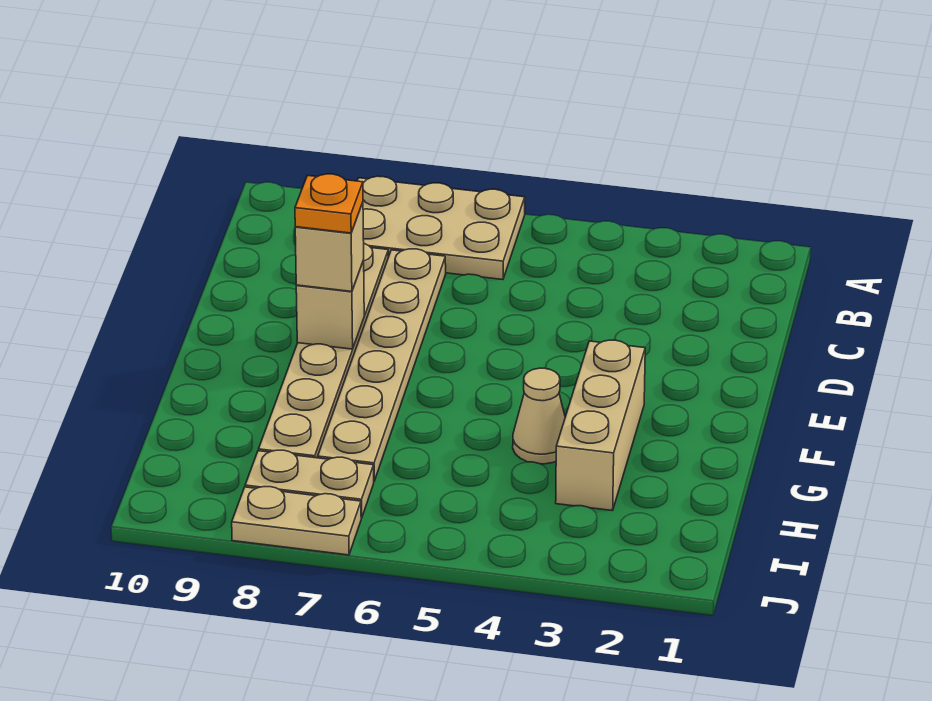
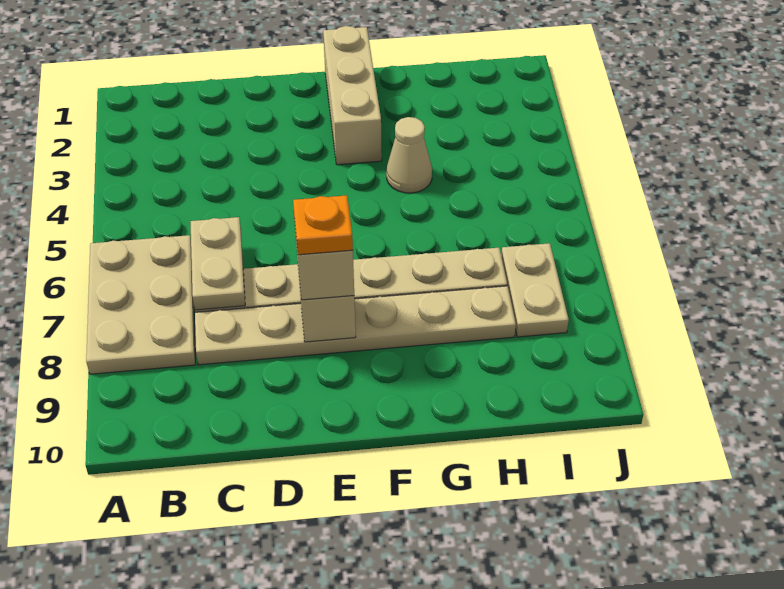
tan 1x3 brick [556,340,645,511] -> tan 1x3 brick turned to [323,26,382,165]
tan 1x2 plate [232,487,361,555] -> tan 1x2 plate moved to [190,217,245,310]

